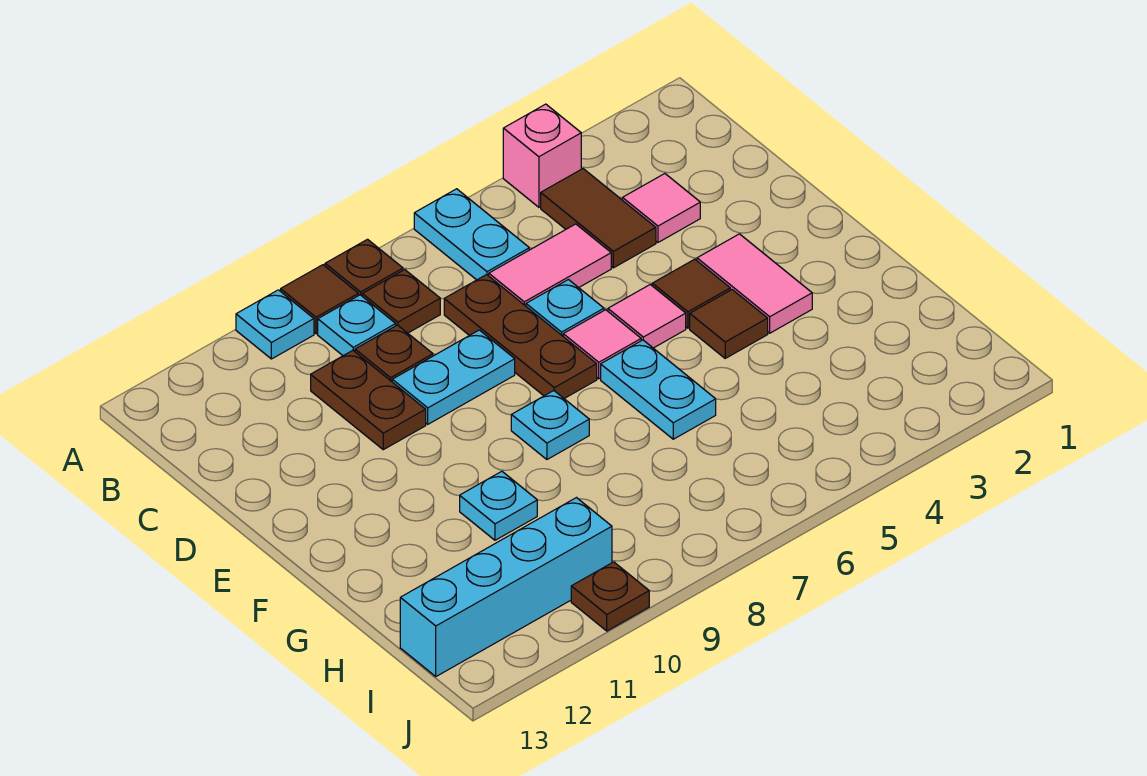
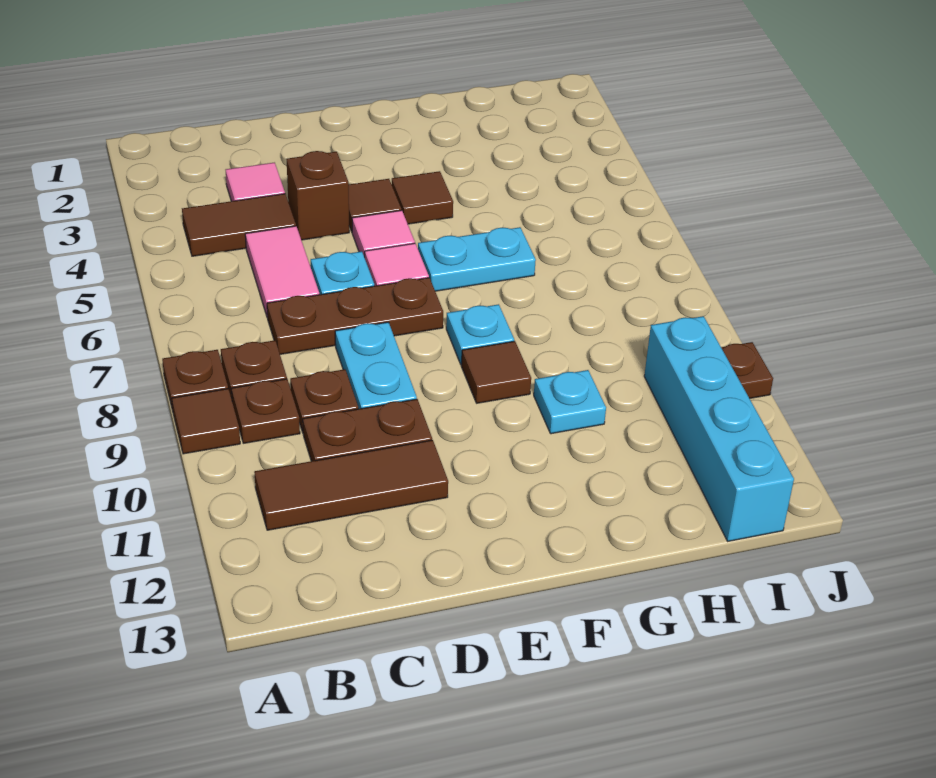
pink 1x1 brick [503,104,581,207] -> none
cyan 1x2 plate [414,189,529,280] -> none
cyan 1x1 plate [236,290,314,359] -> none
cyan 1x1 plate [318,295,396,356] -> brown 1x1 plate [231,379,300,443]
none -> brown 1x3 tile [254,440,448,530]
none -> brown 1x1 brick [287,151,349,240]
pink 1x2 tile [697,234,812,333] -> none
none -> brown 1x1 tile [461,341,531,403]

